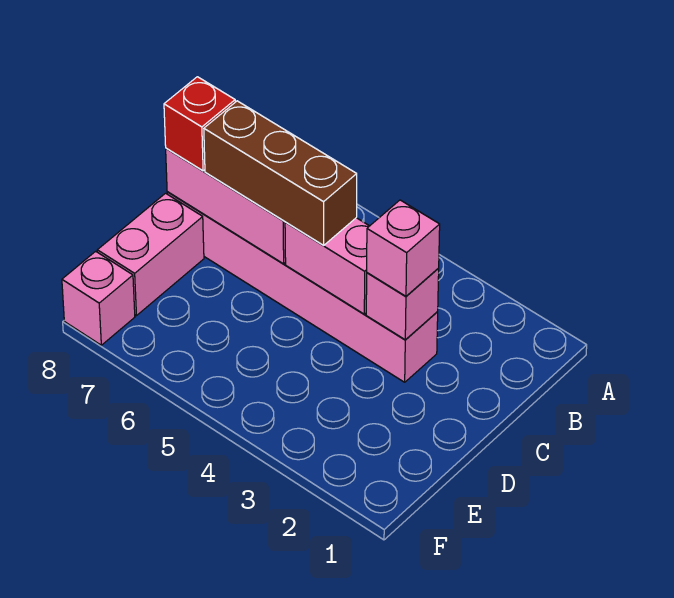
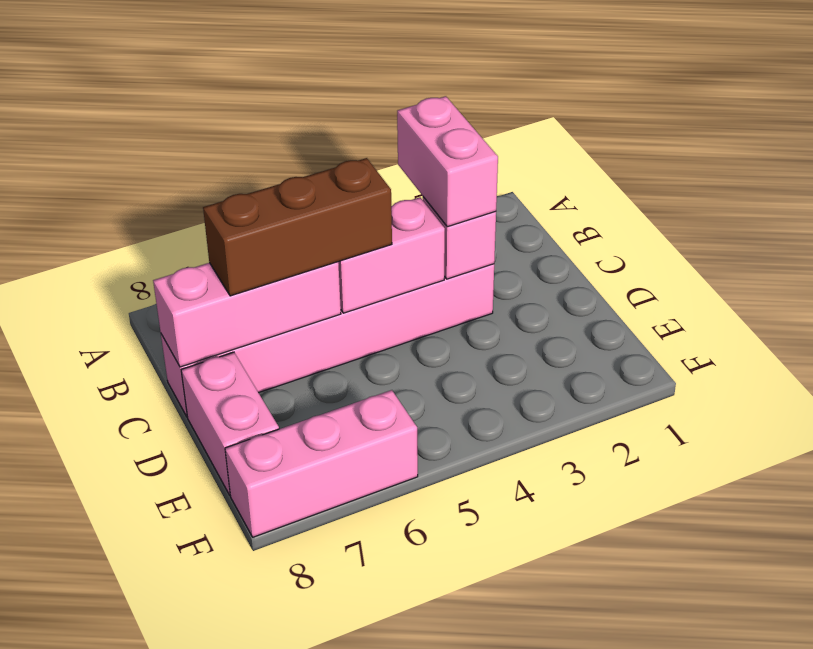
pink 1x1 brick [367,200,440,296] -> pink 1x2 brick [397,96,498,227]
red 1x1 brick [164,77,235,171] -> none
pink 1x1 brick [62,251,135,345] -> pink 1x3 brick [225,390,418,537]

